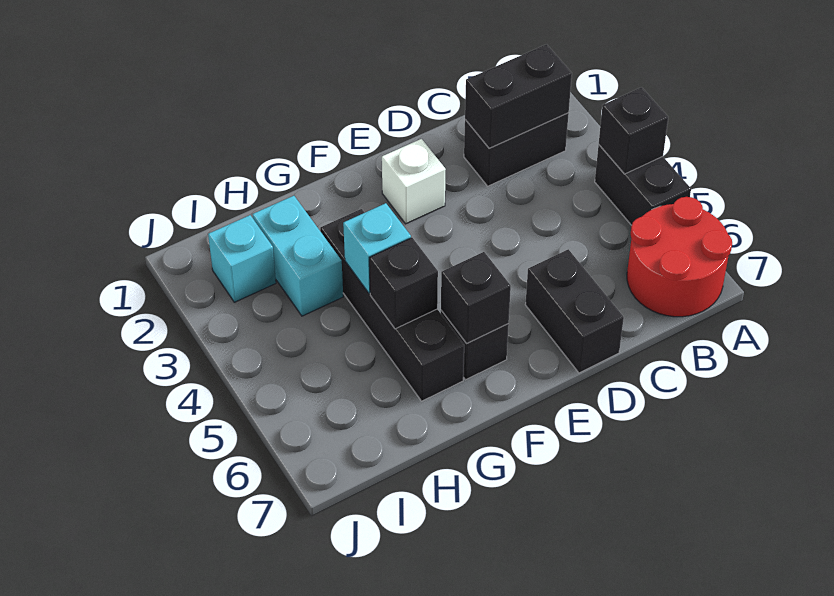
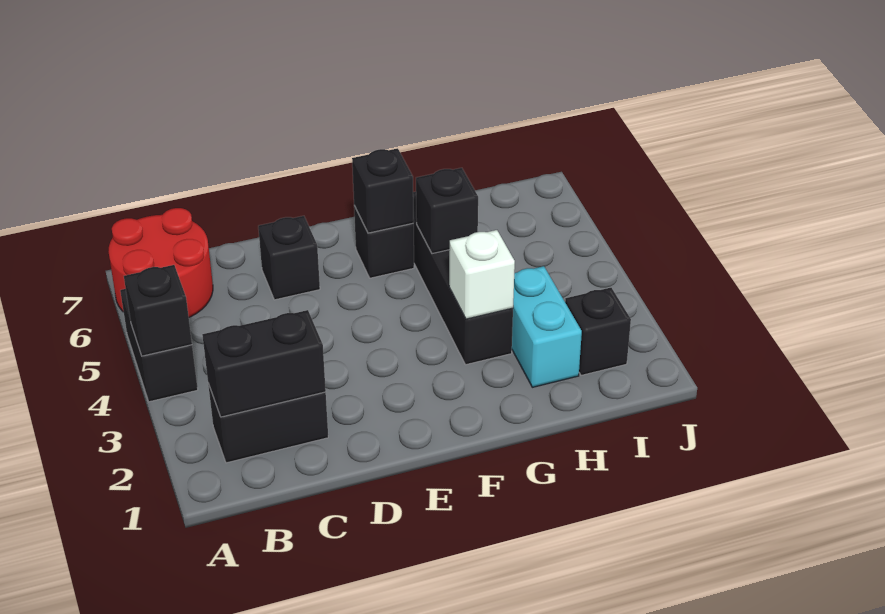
black 1x2 brick [525,249,624,373] -> black 1x1 brick [258,216,320,300]
white 1x1 brick [382,139,446,224] -> white 1x1 brick moved to [449,230,515,319]
cyan 1x1 brick [343,203,411,293] -> none
cyan 1x1 brick [208,215,276,302] -> black 1x1 brick [565,288,631,375]

